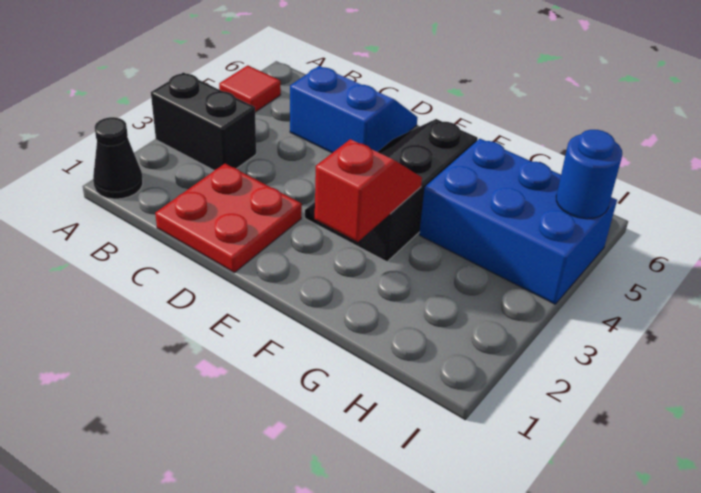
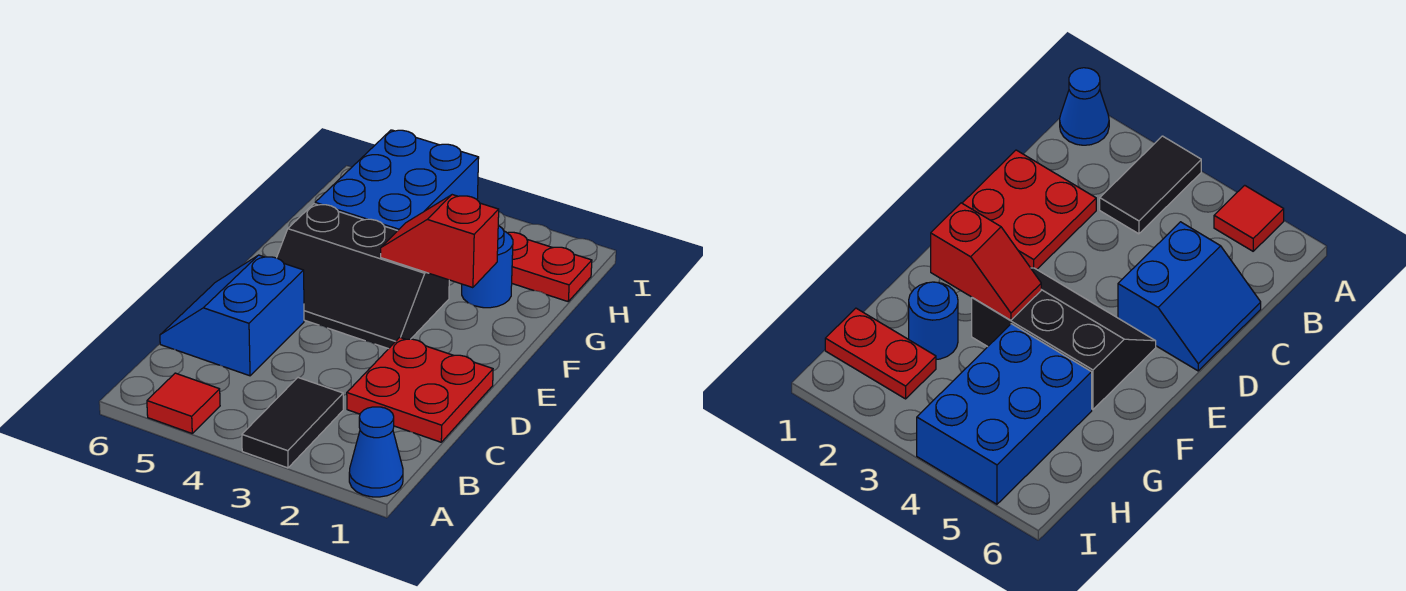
black 1x1 cone [93,117,143,199] -> blue 1x1 cone [349,407,403,497]
black 1x2 brick [151,73,256,170] -> black 1x2 tile [242,378,343,468]
none -> red 1x2 plate [508,232,592,301]
blue 1x1 round brick [556,130,622,219] -> blue 1x1 round brick moved to [462,226,513,308]

